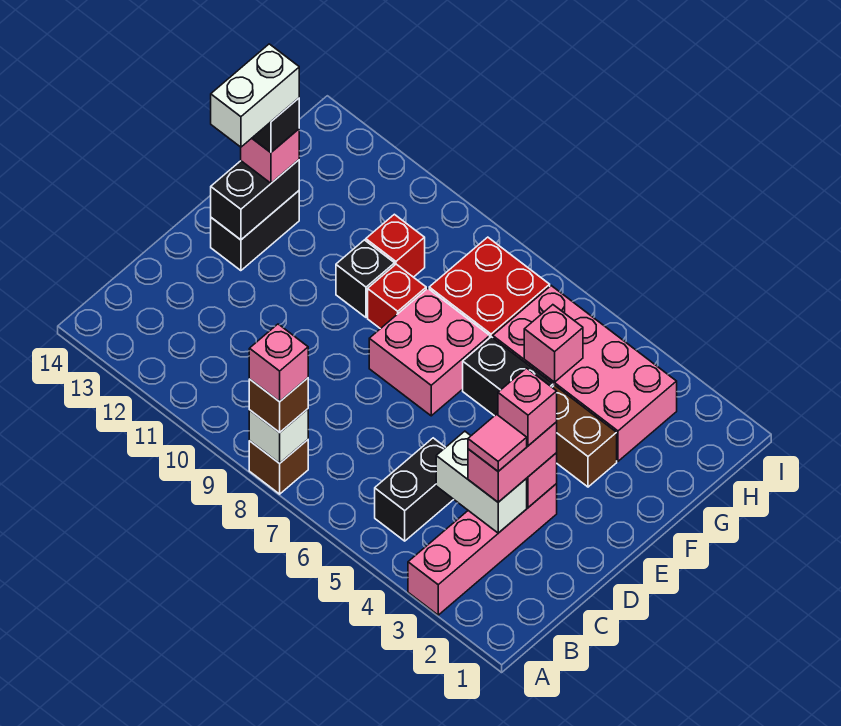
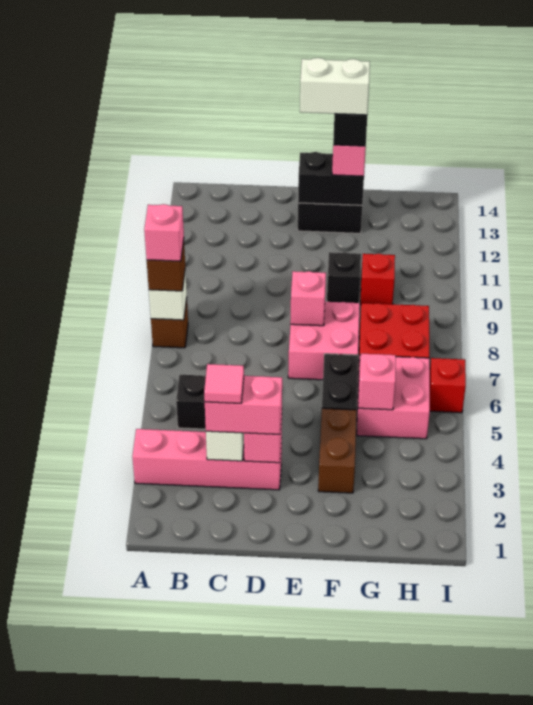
pink 1x1 brick [498,368,557,446] -> pink 1x1 brick moved to [290,271,326,326]
red 1x1 brick [368,264,426,329] -> red 1x1 brick moved to [430,358,466,413]
pink 2x4 brick [493,286,677,461] -> pink 2x2 brick [357,355,430,439]

